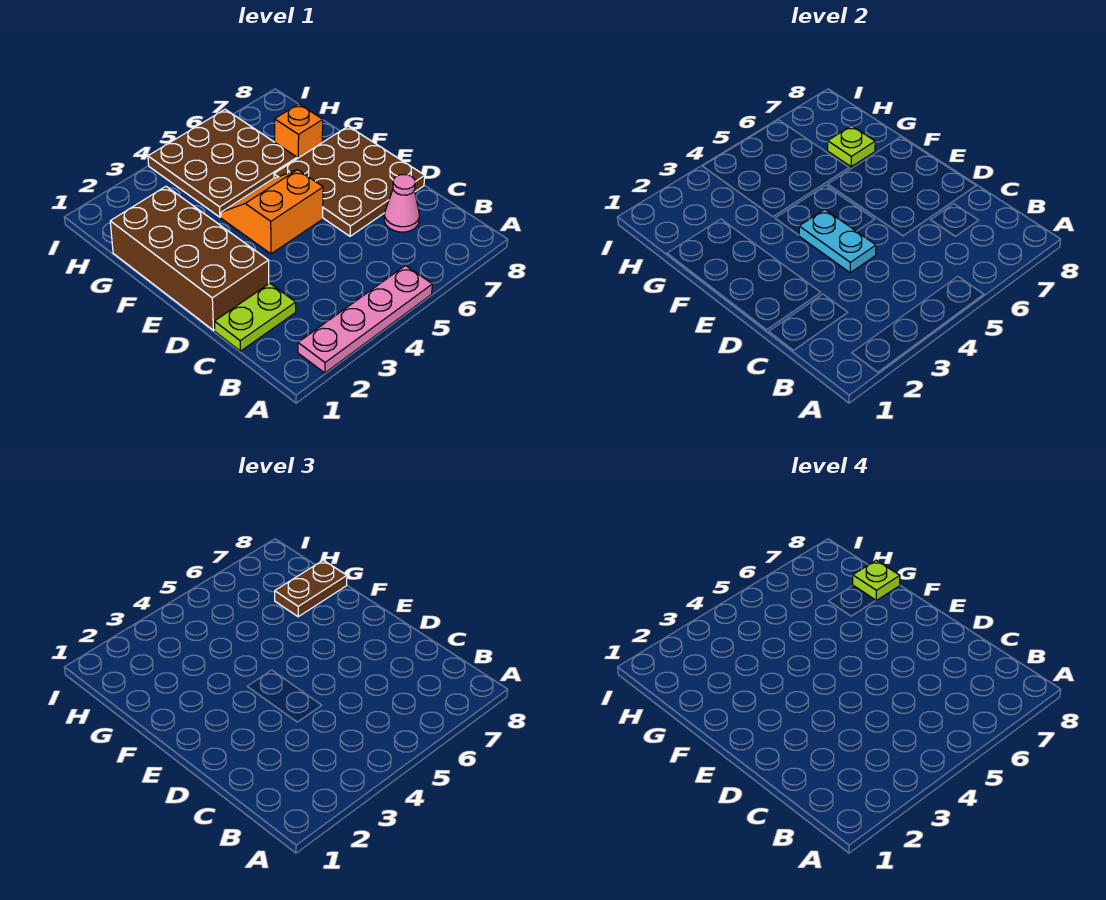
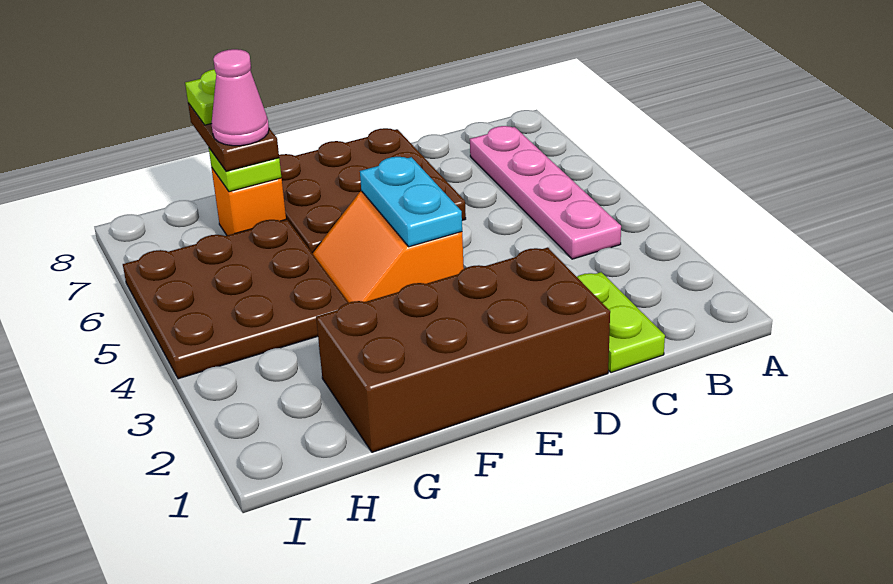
pink 1x4 plate [298,266,432,373] -> pink 1x4 plate moved to [470,126,621,259]
pink 1x1 cone [384,175,419,232] -> pink 1x1 cone moved to [212,49,269,146]
cyan 1x2 plate [799,209,876,273] -> cyan 1x2 plate turned to [360,157,462,247]

